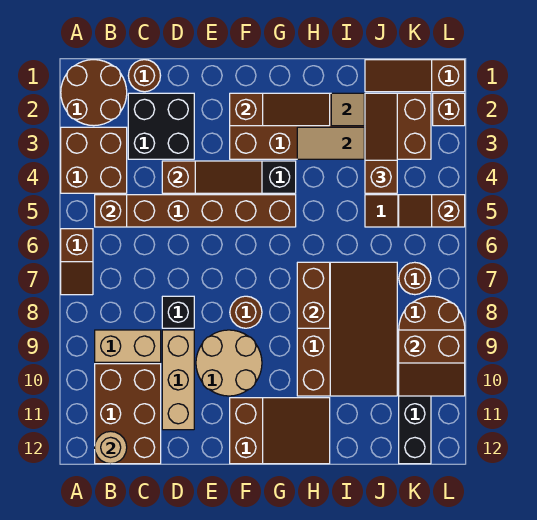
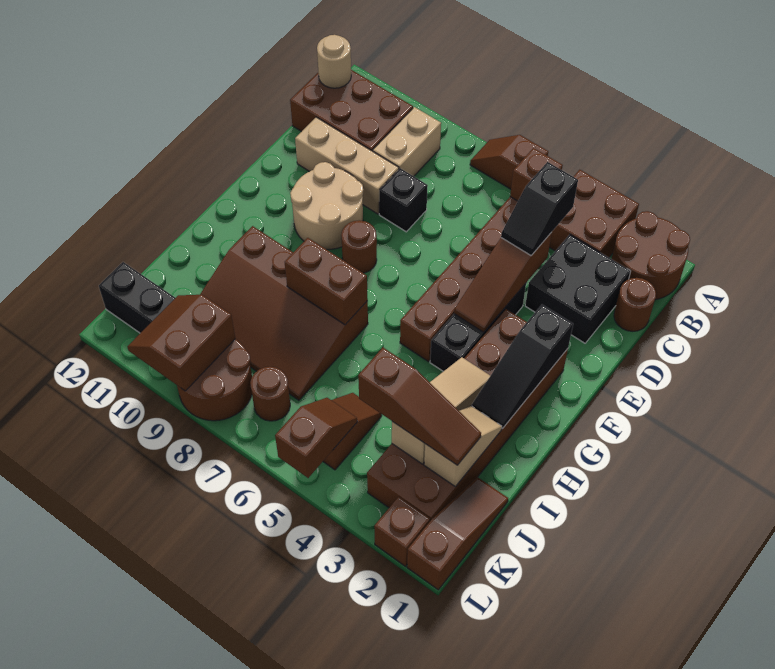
none -> black 1x2 slope [501,162,578,255]
brown 1x3 slope [230,93,330,126] -> black 1x3 slope [472,305,573,429]
brown 2x3 slope [230,398,330,464] -> none

